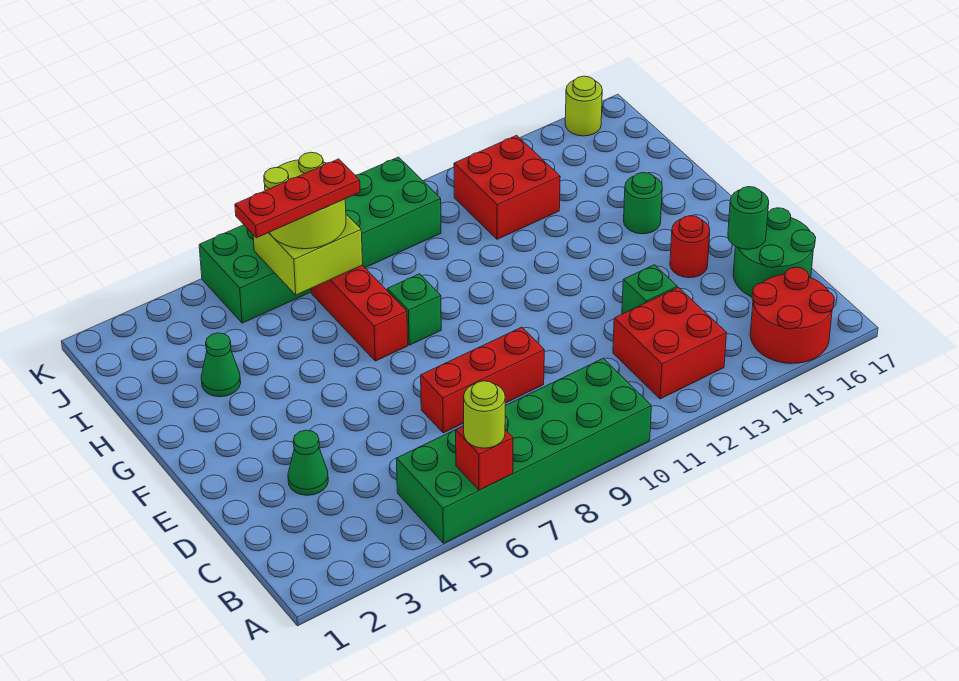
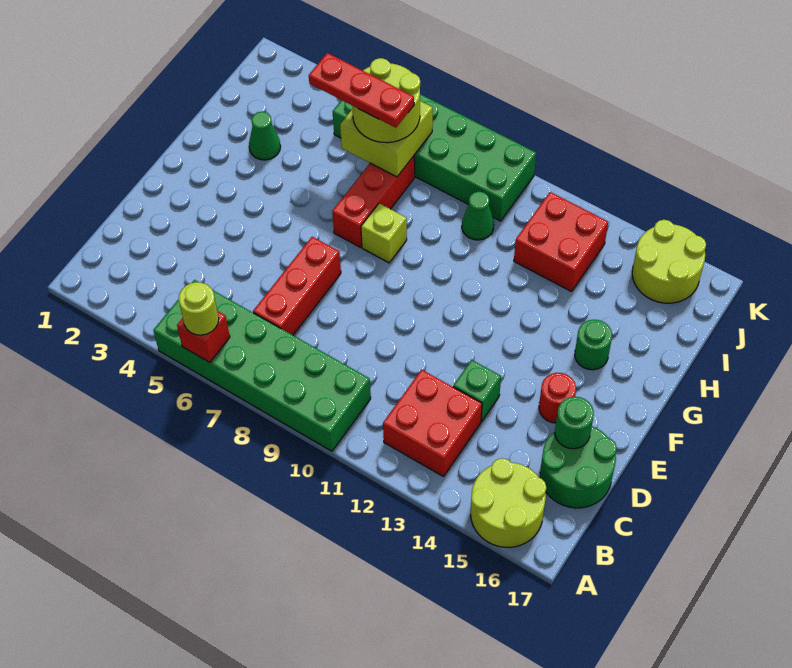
red 2x2 round brick [750,267,834,364] -> lime 2x2 round brick [471,458,546,547]
green 1x1 cone [288,430,328,495] -> green 1x1 cone moved to [462,191,494,240]
red 1x3 brick [421,327,544,433] -> red 1x3 brick turned to [253,237,341,335]
green 1x1 brick [387,274,441,345] -> lime 1x1 brick [361,203,407,263]
lime 1x1 round brick [565,76,602,136] -> lime 2x2 round brick [632,220,706,303]

